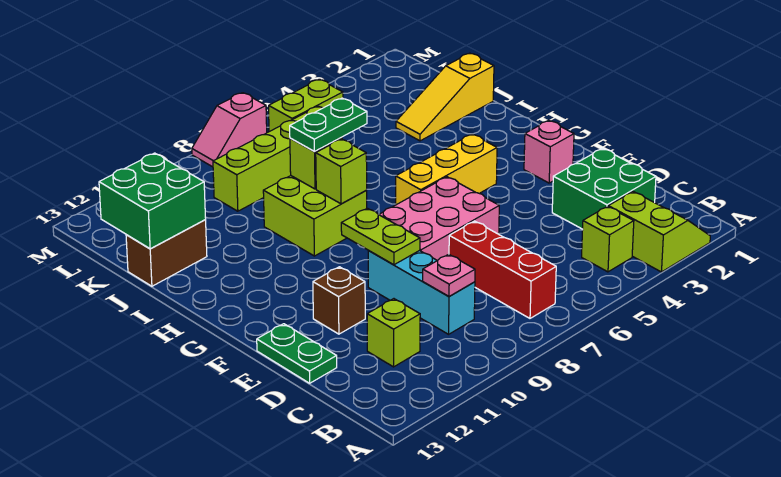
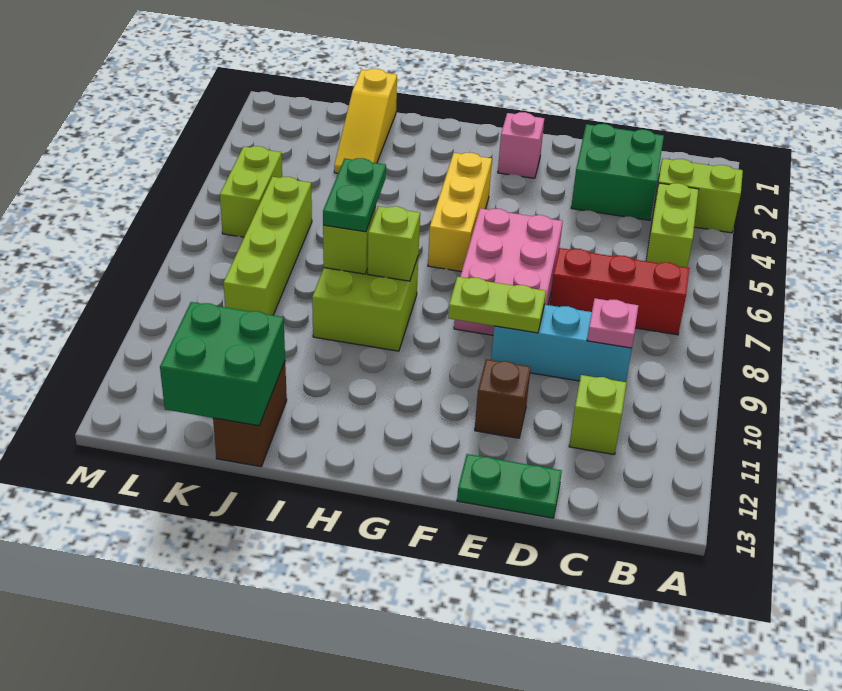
lime 1x1 brick [582,207,634,272] -> lime 1x2 brick [646,183,699,268]
pink 1x2 slope [192,93,267,167] -> none

